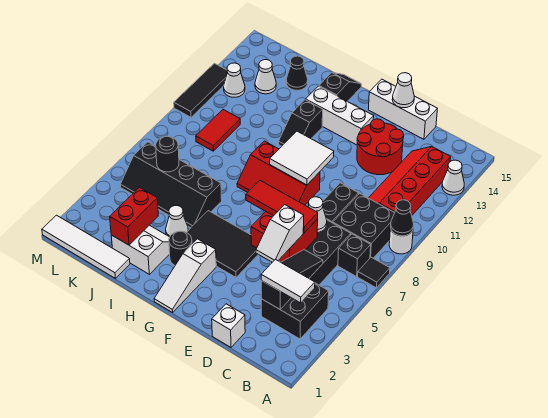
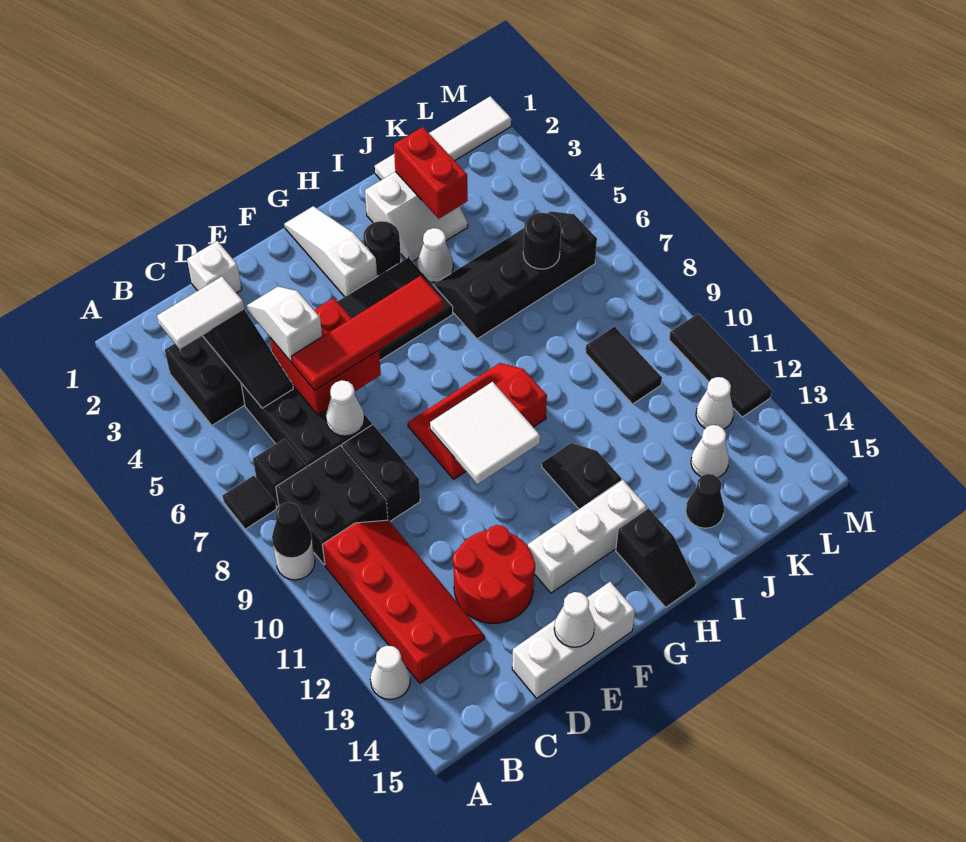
red 1x3 tile [246,180,318,233] -> red 1x4 tile [292,276,443,390]
red 1x2 tile [196,110,240,151] -> black 1x2 tile [585,327,662,404]

